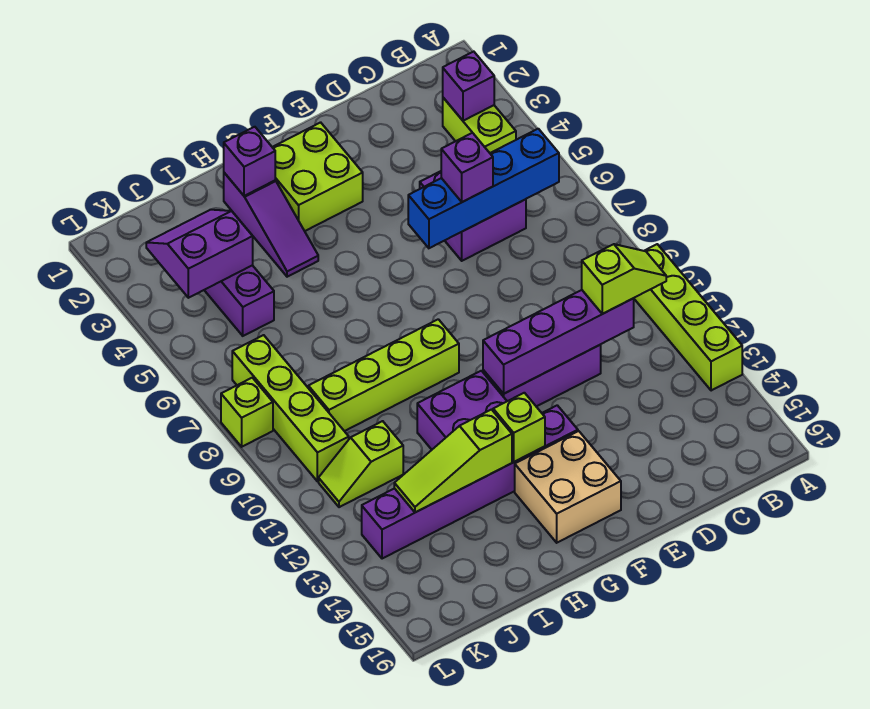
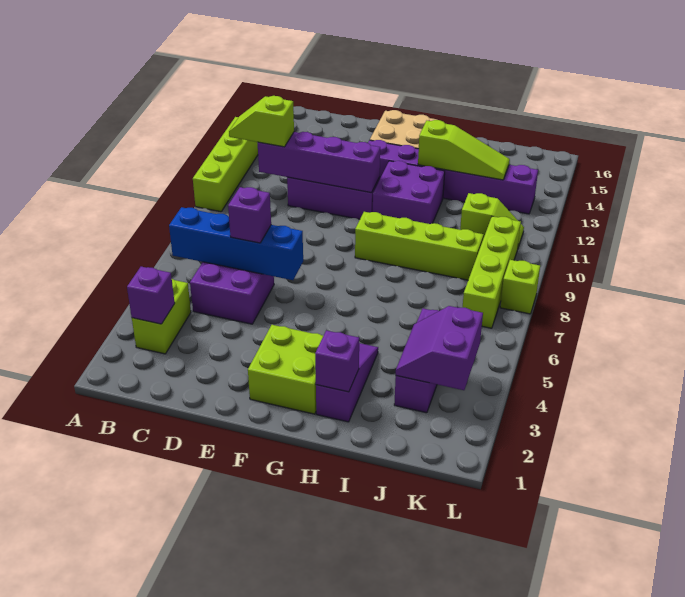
lime 1x1 brick [493,393,545,462] -> none
purple 2x2 slope [146,210,253,298] -> purple 2x2 slope turned to [396,306,483,390]

